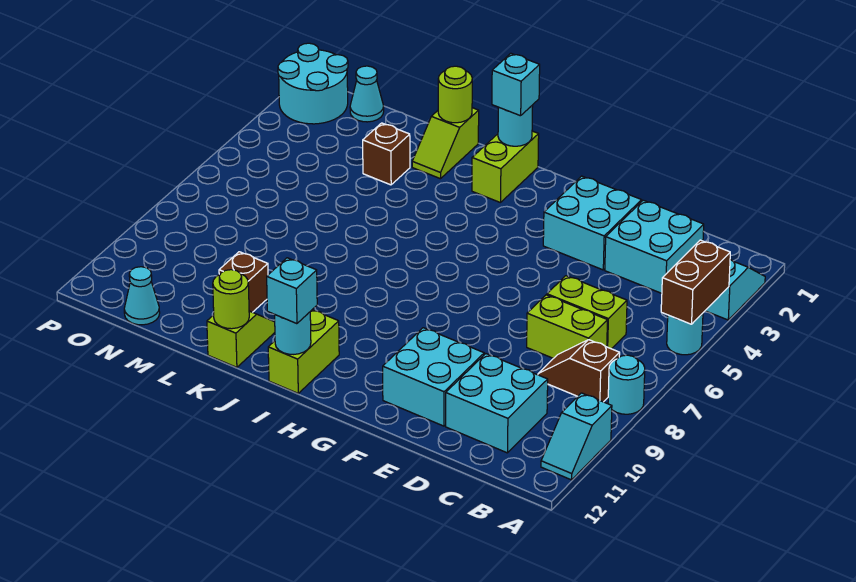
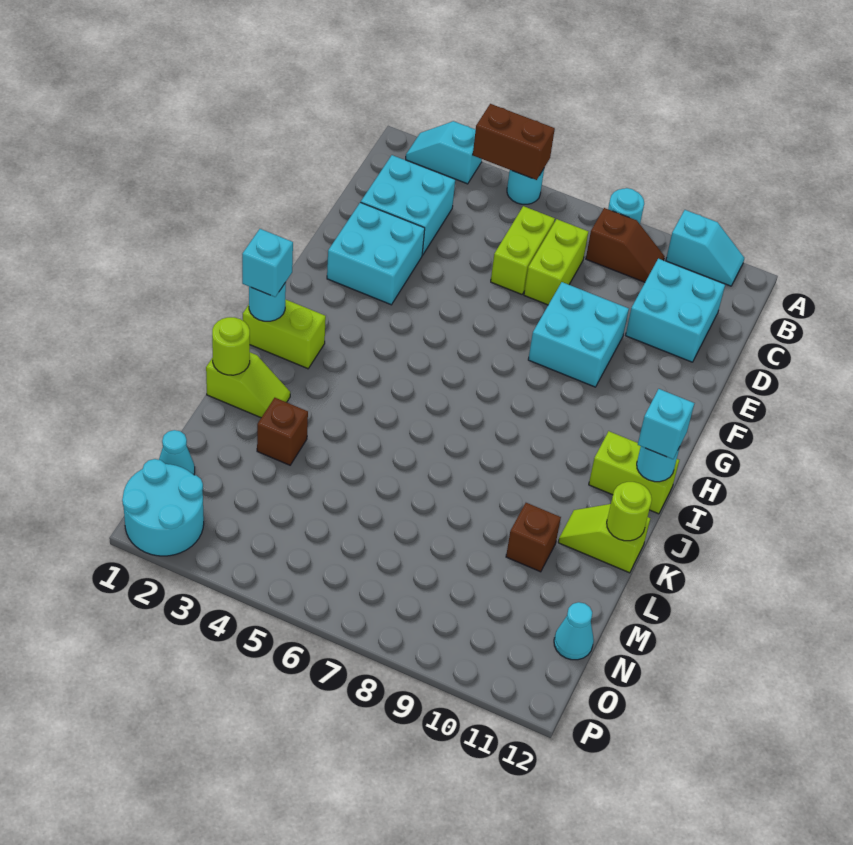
brown 1x2 slope [538,340,620,402] -> brown 1x2 slope turned to [586,208,665,282]
cyan 2x2 brick [383,328,484,426] -> cyan 2x2 brick moved to [528,282,629,387]

